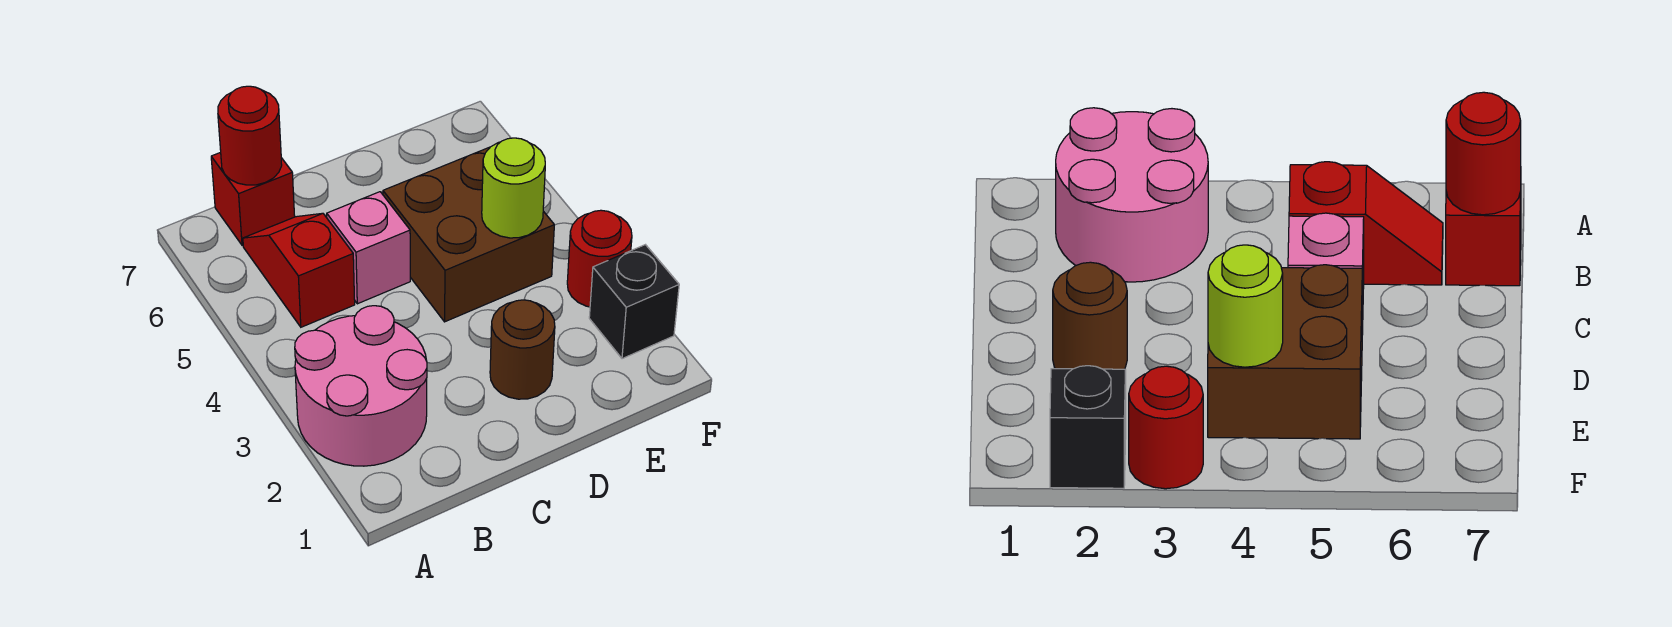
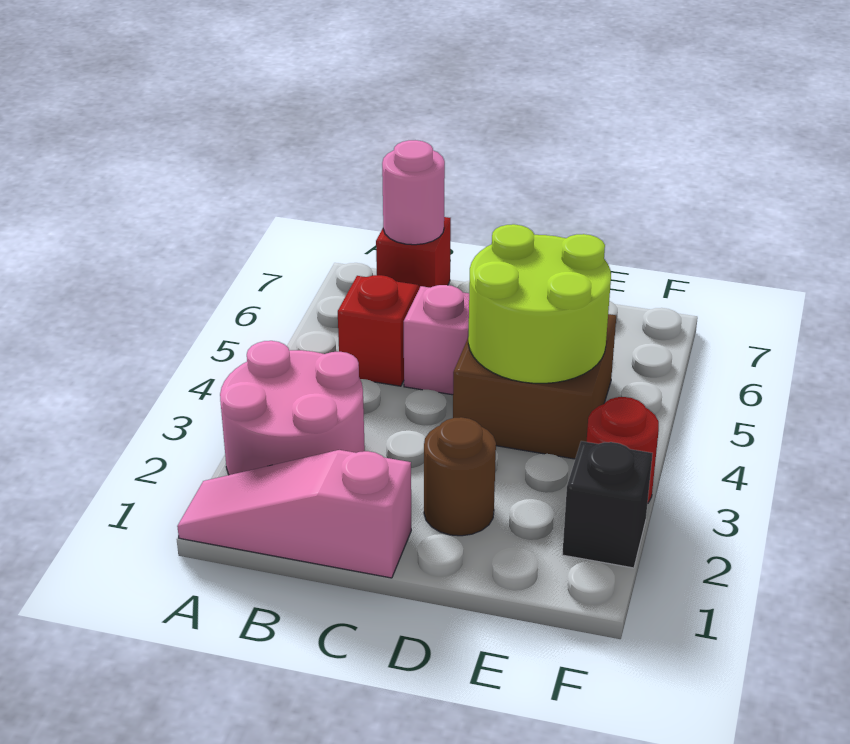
none -> pink 1x3 slope [177,450,411,578]
red 1x1 round brick [218,86,282,185] -> pink 1x1 round brick [382,140,445,245]
lime 1x1 round brick [482,138,545,238] -> lime 2x2 round brick [468,224,611,383]

